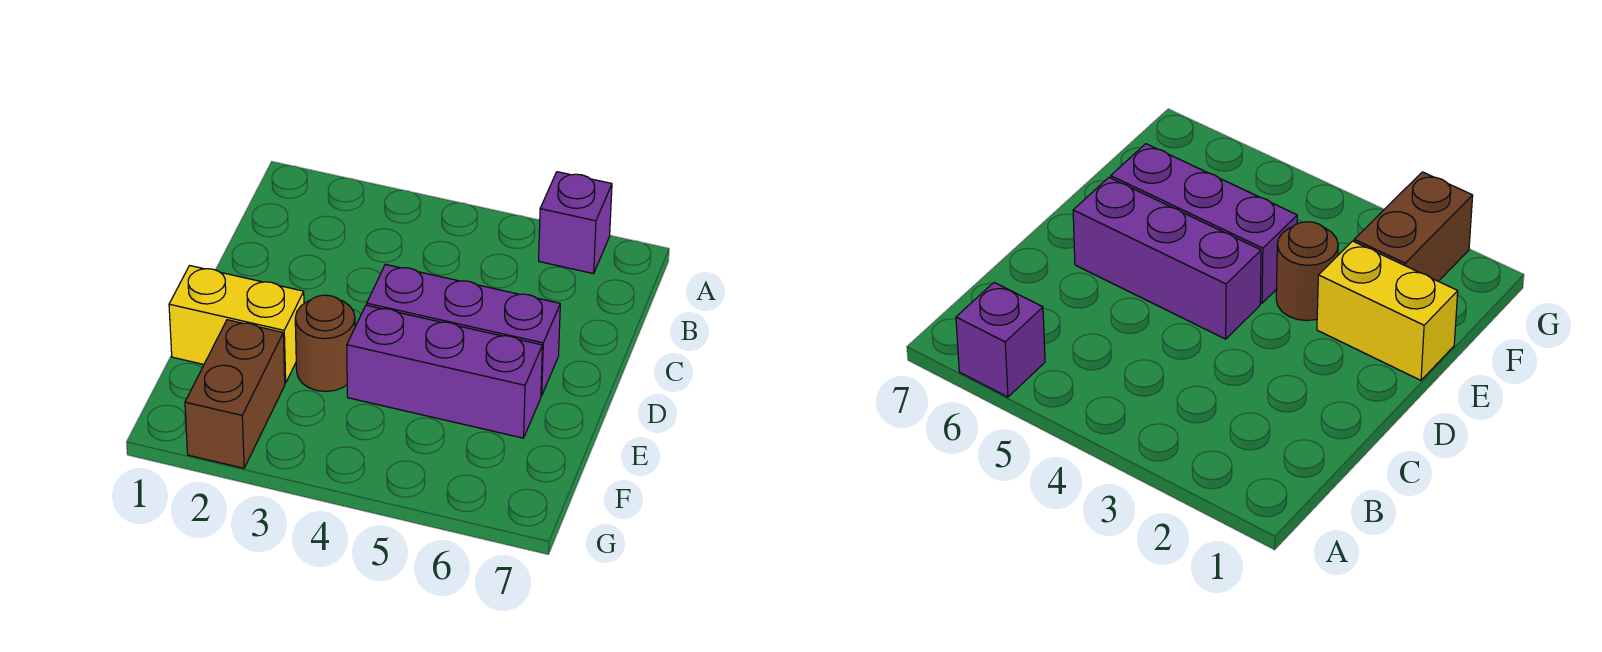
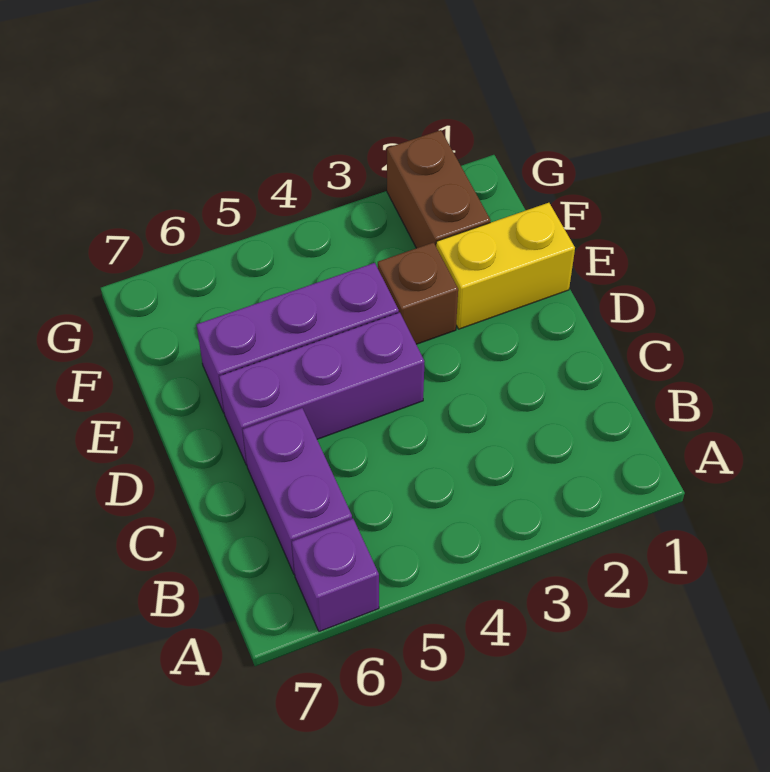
none -> purple 1x2 brick [243,408,352,574]
brown 1x1 round brick [295,295,355,392] -> brown 1x1 brick [378,243,458,344]

